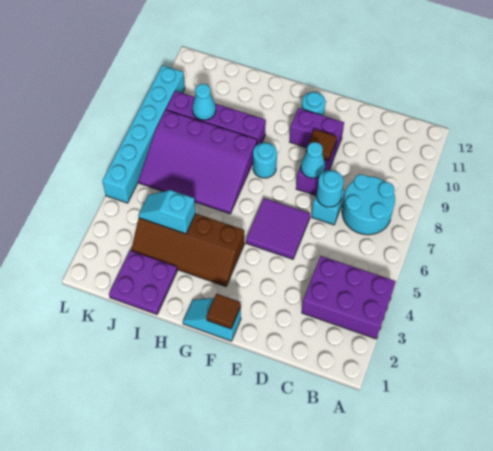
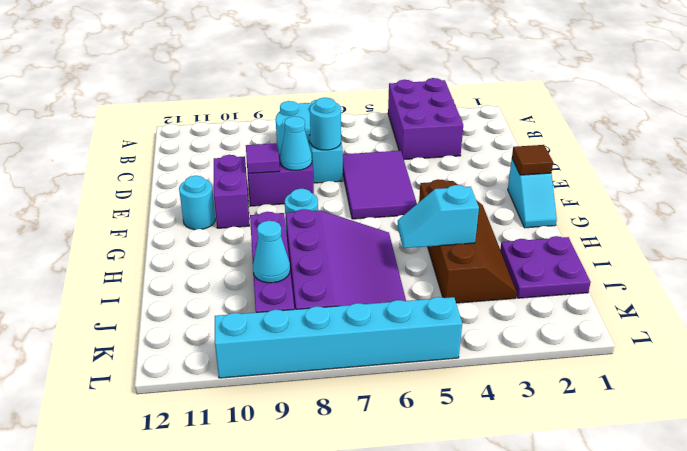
purple 2x2 tile [246,198,310,259] -> purple 2x3 tile [343,151,417,219]
brown 1x1 tile [306,129,337,161] -> purple 1x1 tile [246,143,280,174]
cyan 1x2 slope [138,190,196,234] -> cyan 1x2 slope turned to [397,185,479,248]

